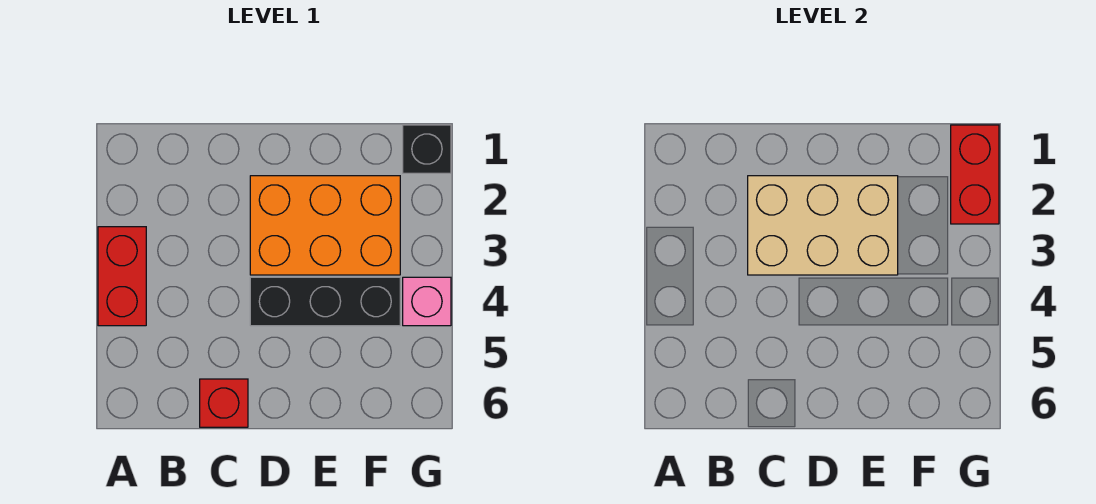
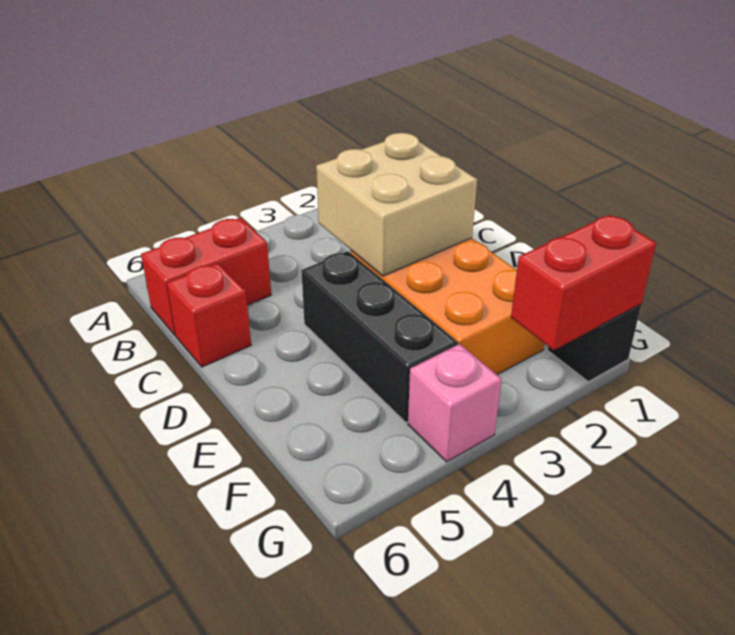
red 1x2 brick [98,227,146,326] -> red 1x2 brick moved to [141,218,271,335]
tan 2x3 brick [748,176,898,275] -> tan 2x2 brick [316,133,477,276]

